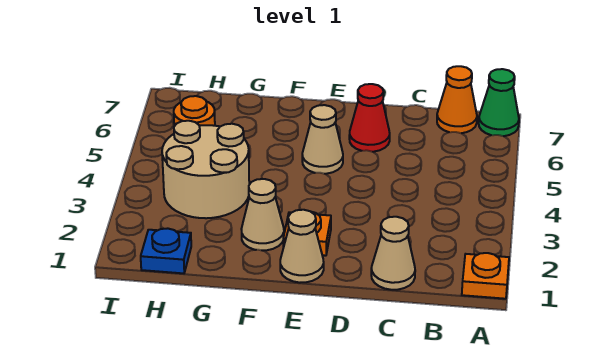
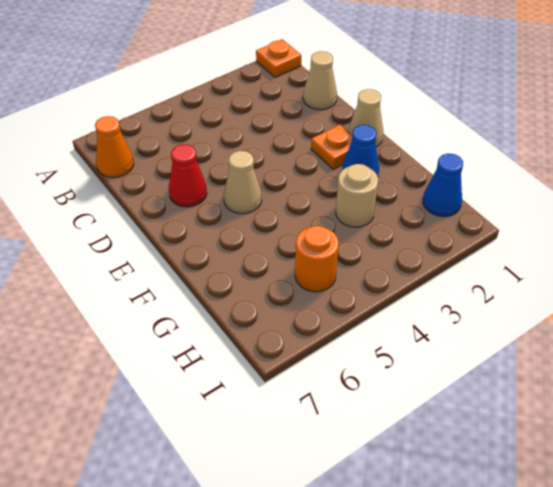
green 1x1 cone [479,69,519,136] -> none
tan 1x1 cone [241,179,284,250] -> blue 1x1 cone [342,125,379,176]
tan 2x2 round brick [162,121,249,218] -> tan 1x1 round brick [336,164,378,227]
blue 1x1 plate [141,228,191,273] -> blue 1x1 cone [423,154,463,217]

